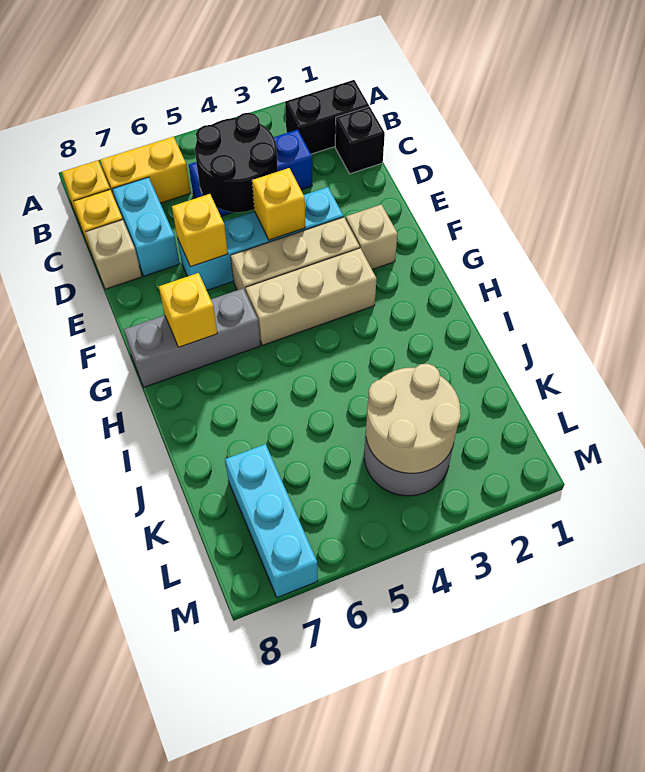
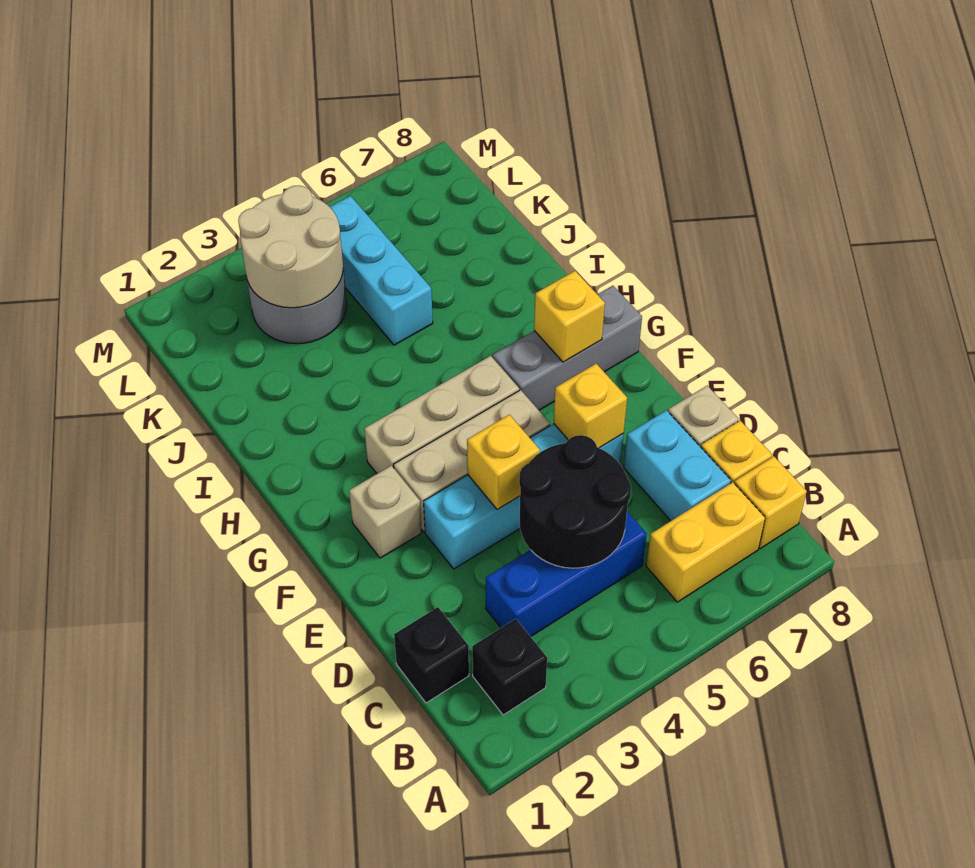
black 1x2 brick [285,80,369,154] -> black 1x1 brick [472,619,547,715]
cyan 1x3 brick [225,444,318,597] -> cyan 1x3 brick moved to [330,196,433,345]

